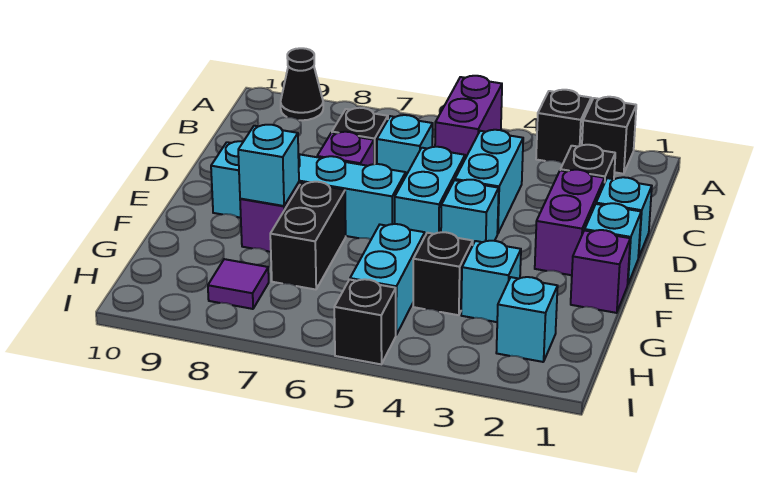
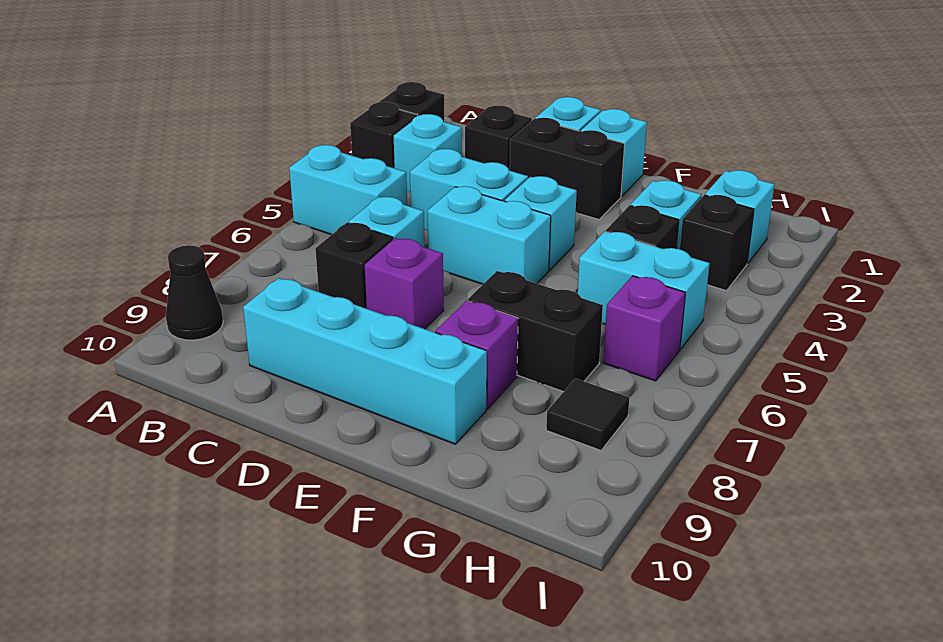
purple 1x2 brick [435,76,502,159] -> cyan 1x2 brick [289,145,407,235]
purple 1x2 brick [535,170,605,275] -> black 1x2 brick [510,118,625,219]
cyan 1x4 brick [211,141,406,239] -> cyan 1x4 brick turned to [243,278,487,444]
purple 1x1 brick [571,230,630,313] -> purple 1x1 brick moved to [603,276,685,381]
cyan 1x1 brick [238,125,299,206] -> cyan 1x1 brick moved to [394,114,462,192]
purple 1x1 tile [208,259,269,309] -> black 1x1 tile [546,378,629,450]
black 1x1 brick [334,279,396,364] -> black 1x1 brick moved to [680,195,754,291]

